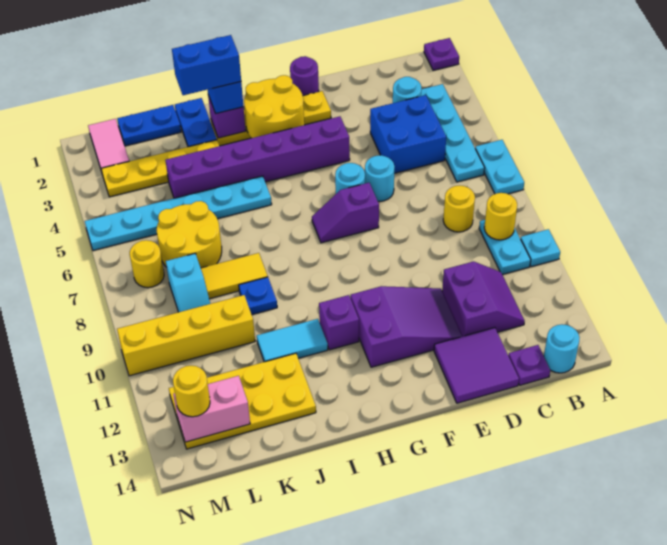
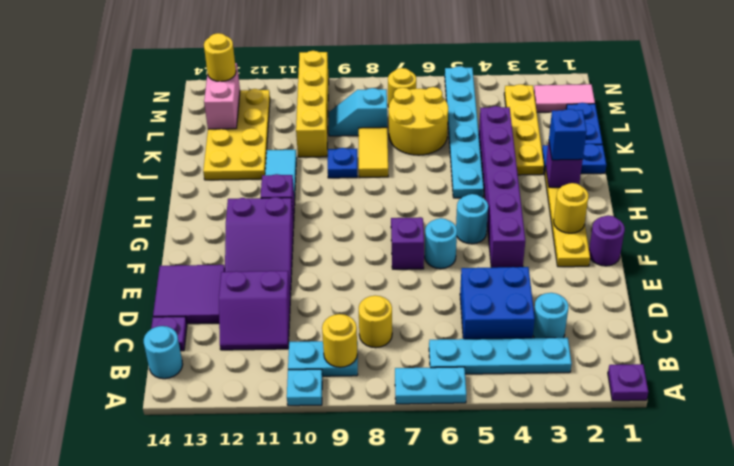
cyan 1x1 round brick [365,155,395,201] -> cyan 1x1 round brick moved to [456,194,488,244]
yellow 2x2 round brick [244,75,304,138] -> yellow 1x1 round brick [554,183,588,233]
blue 1x2 brick [172,35,241,95] -> none

